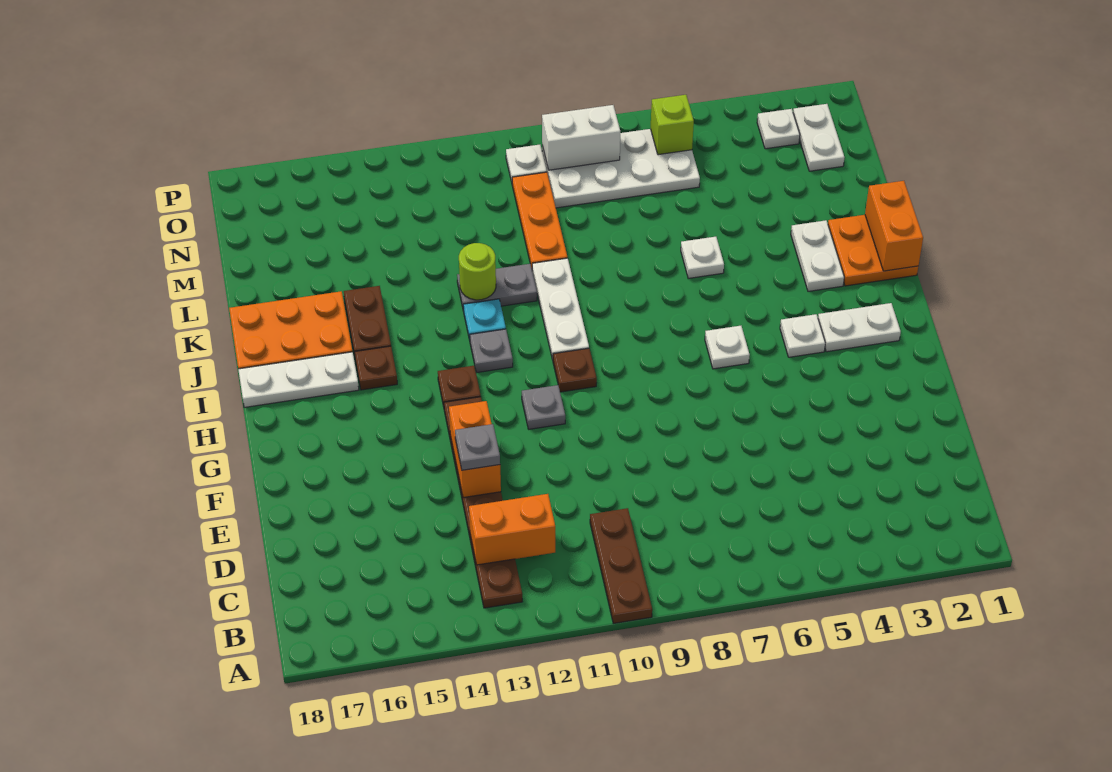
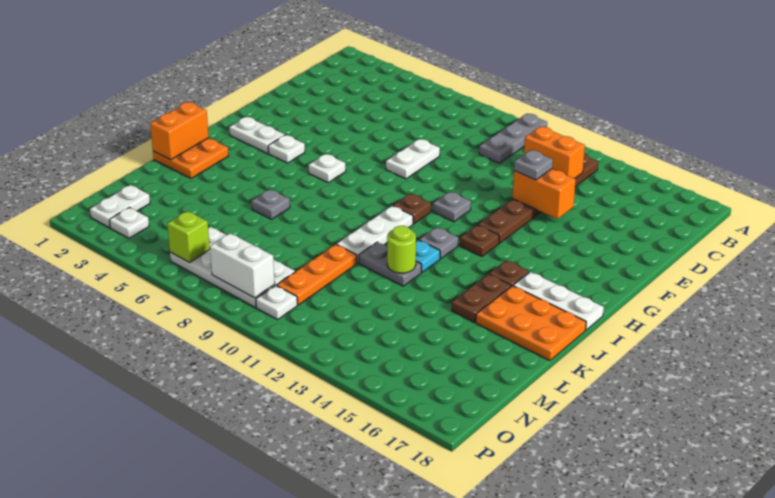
brown 1x3 plate [590,508,652,623] -> grey 1x3 plate [479,114,547,163]
orange 1x2 brick [449,401,501,498] -> orange 1x2 brick turned to [513,169,576,219]
white 1x2 plate [791,220,844,291] -> white 1x2 plate moved to [386,139,440,179]
white 1x1 plate [681,237,724,278] -> grey 1x1 plate [252,189,290,219]

